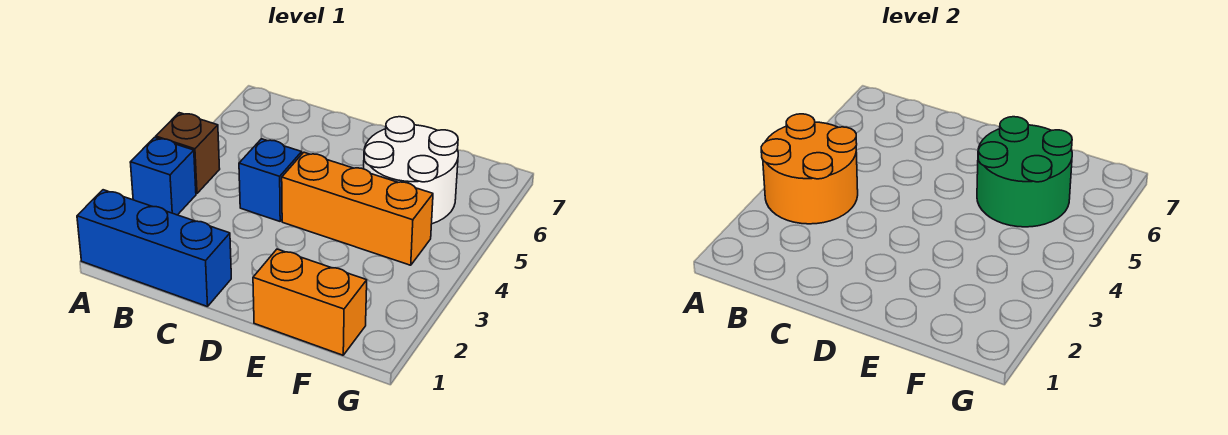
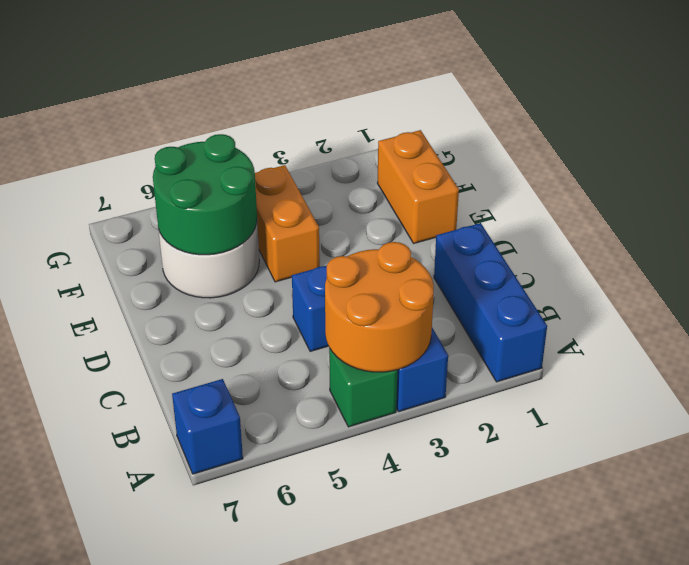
brown 1x1 brick [156,113,220,194] -> green 1x1 brick [329,348,398,427]
none -> blue 1x1 brick [172,379,243,474]
orange 1x3 brick [282,152,433,265] -> orange 1x2 brick [255,165,320,282]

